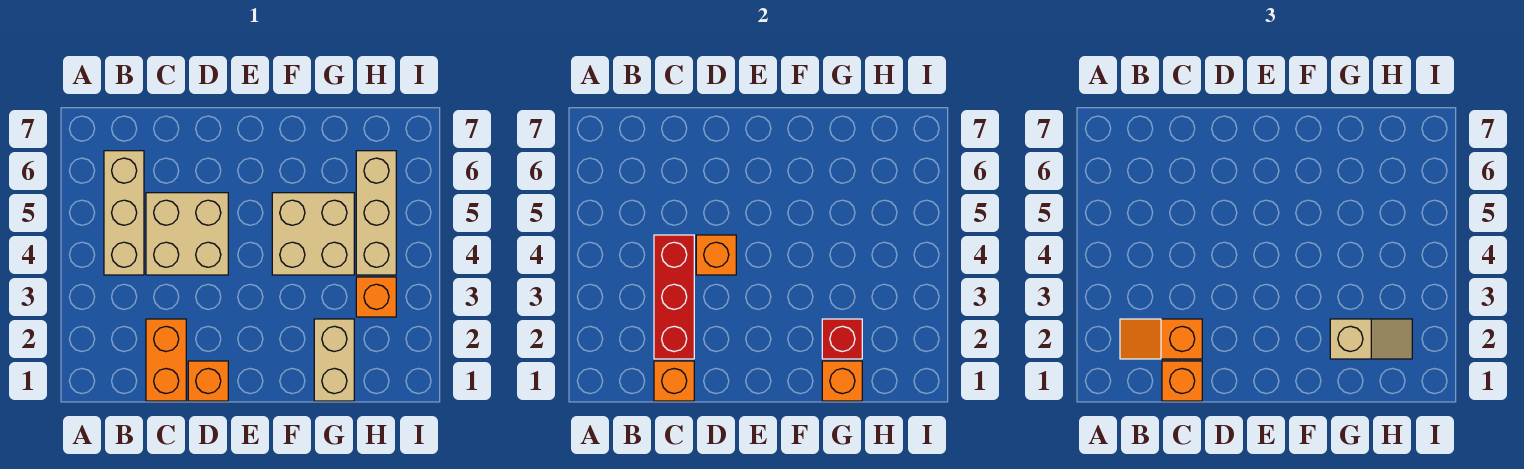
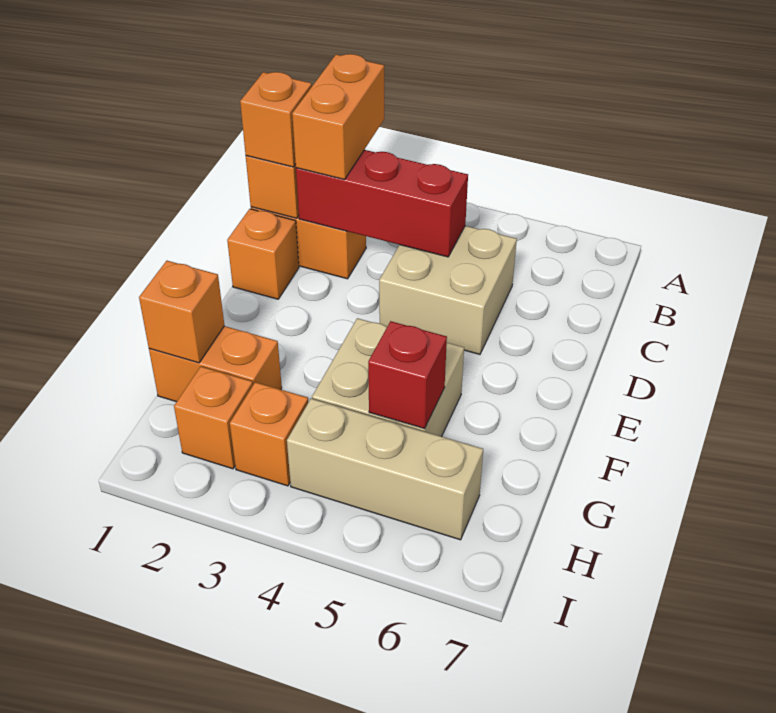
orange 1x2 slope [1120,319,1202,359] -> orange 1x2 brick [292,54,384,180]
tan 1x3 brick [104,151,144,275] -> none
orange 1x1 brick [696,235,736,275] -> orange 1x1 brick moved to [174,366,253,469]
tan 1x2 brick [314,319,354,401] -> orange 1x2 brick [149,326,282,402]
red 1x1 brick [822,319,862,359] -> red 1x1 brick moved to [368,321,447,429]
tan 1x2 slope [1330,319,1412,359] -> none

